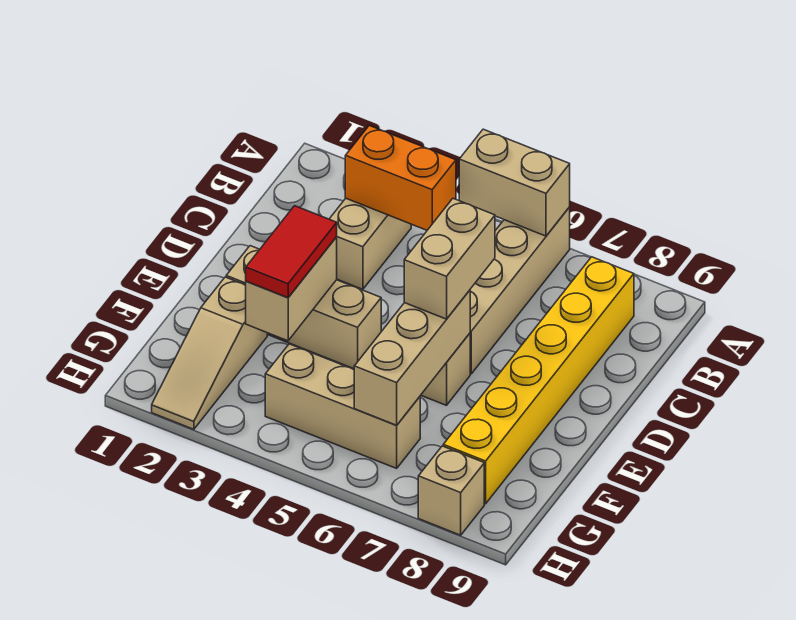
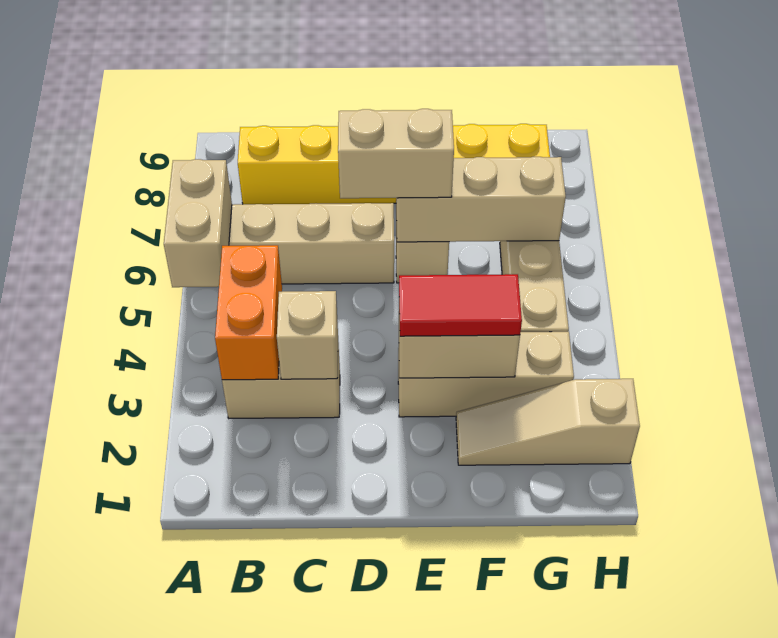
tan 1x3 brick [226,246,381,369] -> tan 1x3 brick turned to [398,332,574,417]
tan 1x3 slope [152,277,267,429] -> tan 1x3 slope turned to [456,379,640,465]
tan 1x1 brick [418,446,484,535] -> tan 1x1 brick moved to [277,291,338,379]

